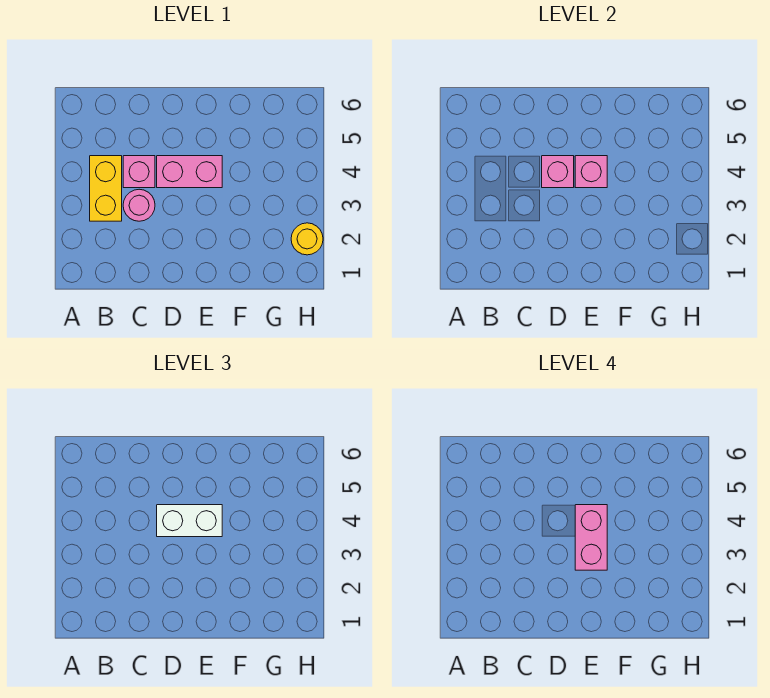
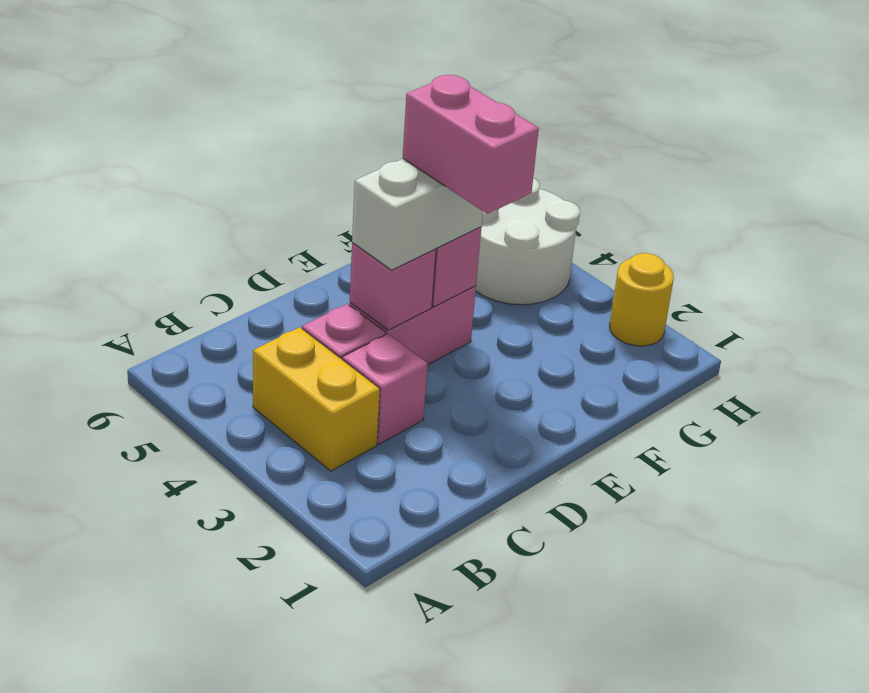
pink 1x1 round brick [123,189,155,221] -> pink 1x1 brick [342,334,428,444]
none -> white 2x2 round brick [476,178,580,305]

